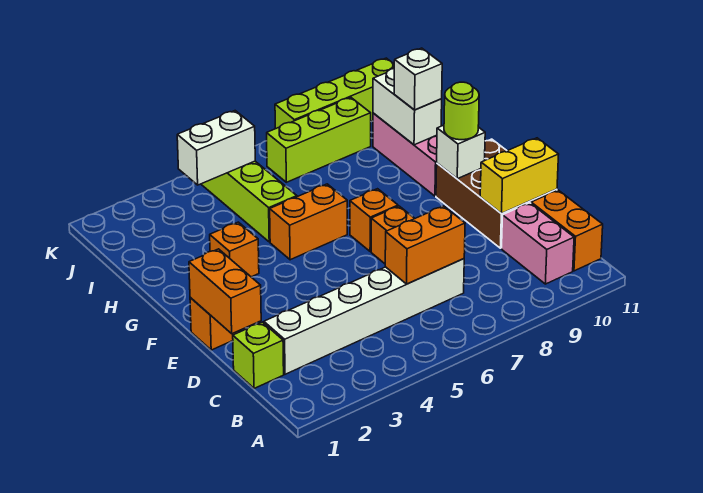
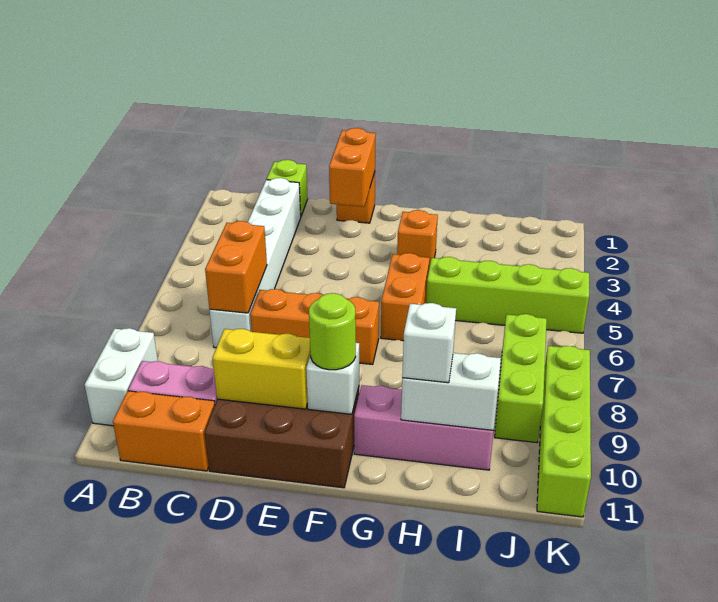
orange 1x2 brick [189,249,261,334] -> orange 1x2 brick turned to [329,128,376,207]
yellow 1x2 brick [480,138,559,214] -> yellow 1x2 brick turned to [213,329,310,409]
white 1x2 brick [177,111,255,185] -> white 1x2 brick moved to [85,328,158,426]

